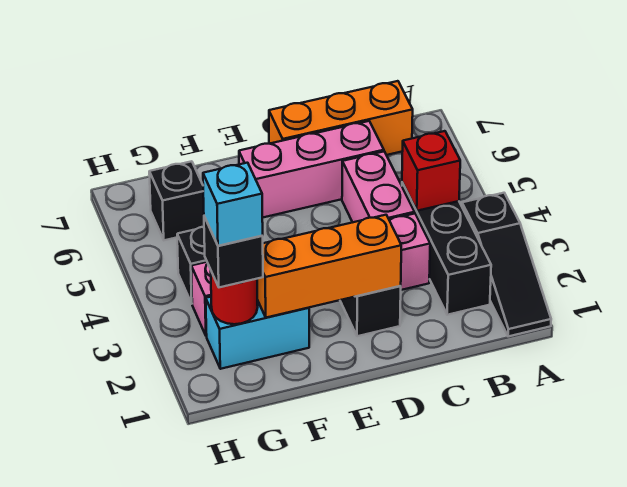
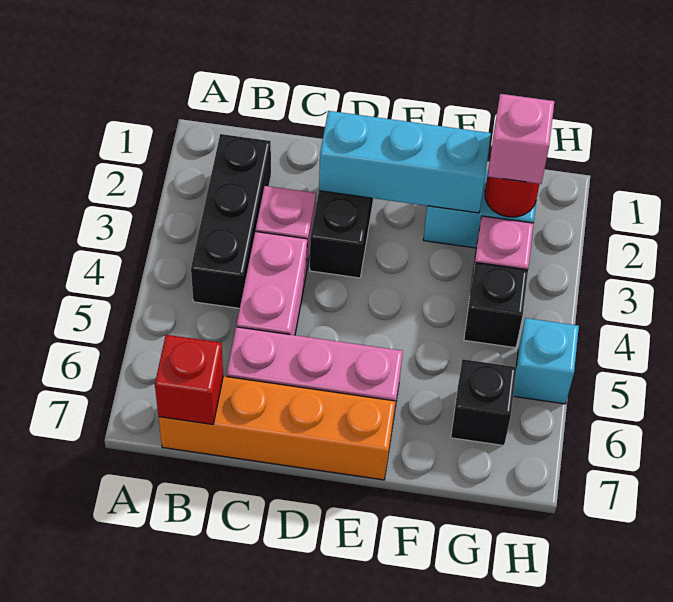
black 1x3 slope [462,193,551,336] -> none
red 1x1 brick [402,131,460,211] -> red 1x1 brick moved to [155,335,223,425]
orange 1x3 brick [269,81,413,155] -> orange 1x4 brick [159,376,395,480]
orange 1x3 brick [257,215,401,318] -> cyan 1x3 brick [319,111,491,213]
black 1x1 brick [204,216,263,287] -> pink 1x1 brick [488,94,554,184]
cyan 1x1 brick [203,163,263,246] -> cyan 1x1 brick moved to [513,318,579,404]

